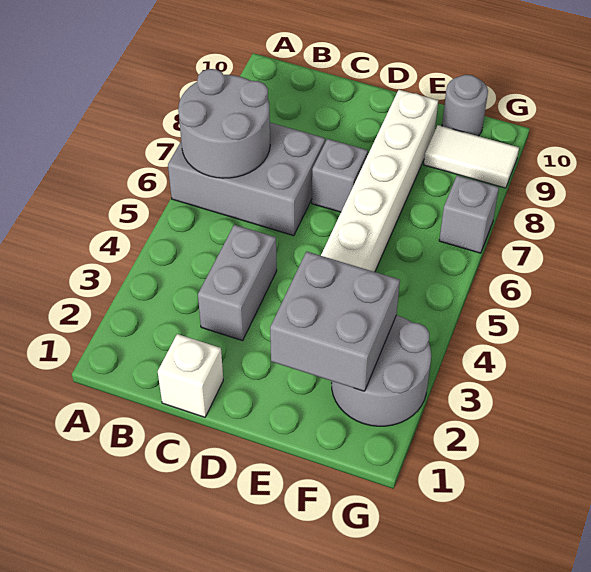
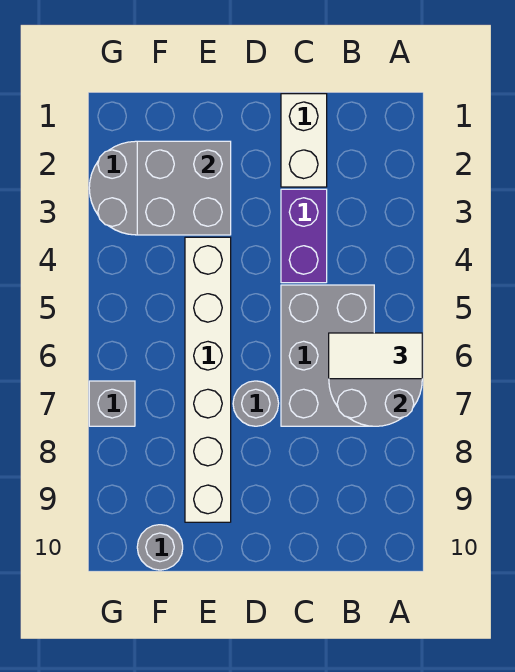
grey 2x3 brick [168,123,325,236] -> grey 2x3 brick turned to [281,285,374,426]
white 1x1 brick [158,334,223,417] -> white 1x2 brick [281,94,327,187]
grey 1x2 brick [198,225,277,341] -> purple 1x2 brick [281,189,327,283]
grey 1x1 brick [312,139,368,212] -> grey 1x1 round brick [233,381,279,426]
white 1x2 tile [424,125,519,188] -> white 1x2 tile moved to [329,333,422,379]

